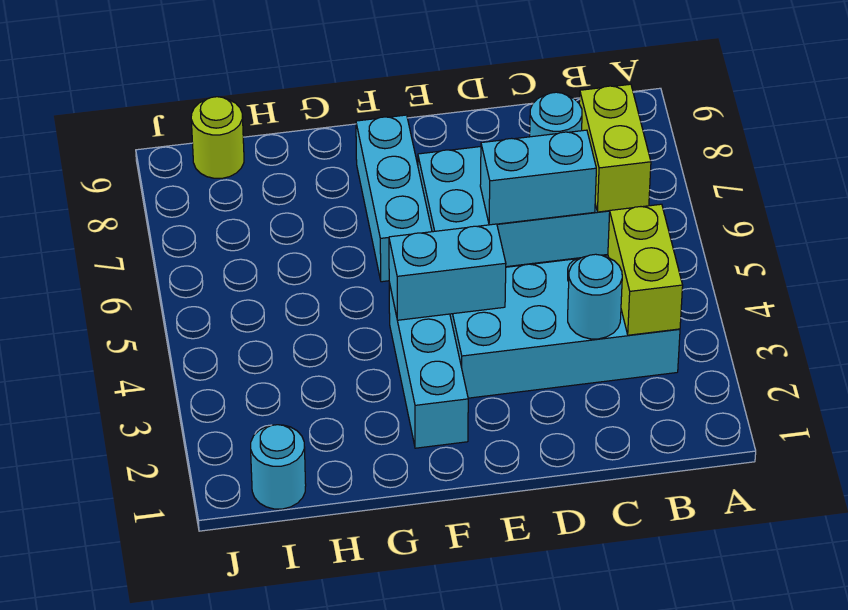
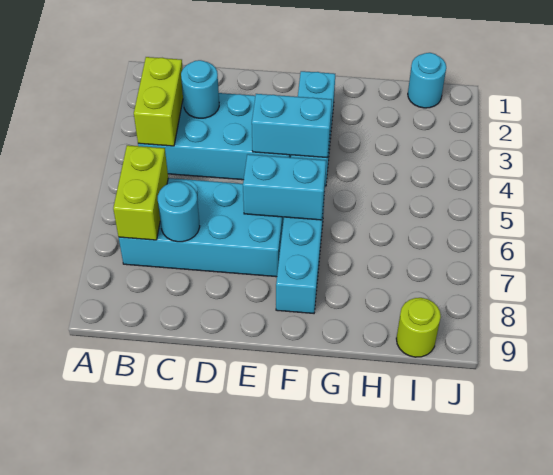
cyan 1x2 brick [480,130,596,225] -> cyan 1x2 brick moved to [243,154,326,220]

